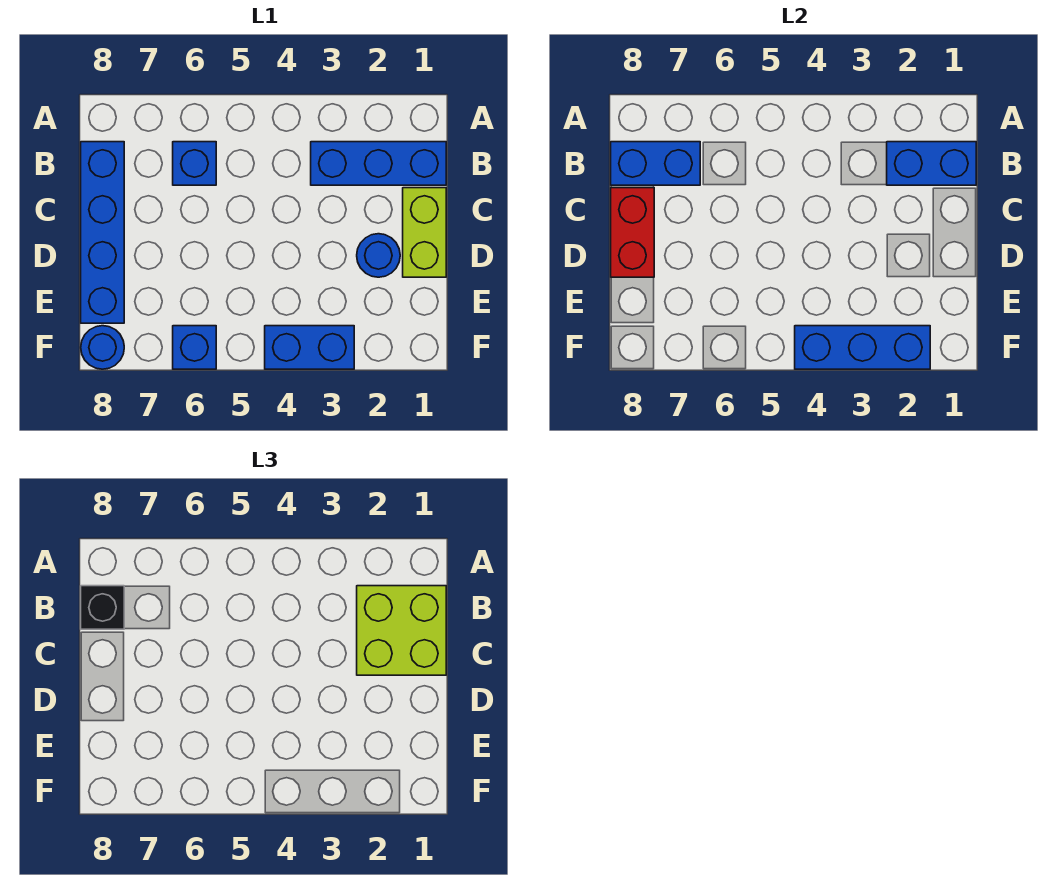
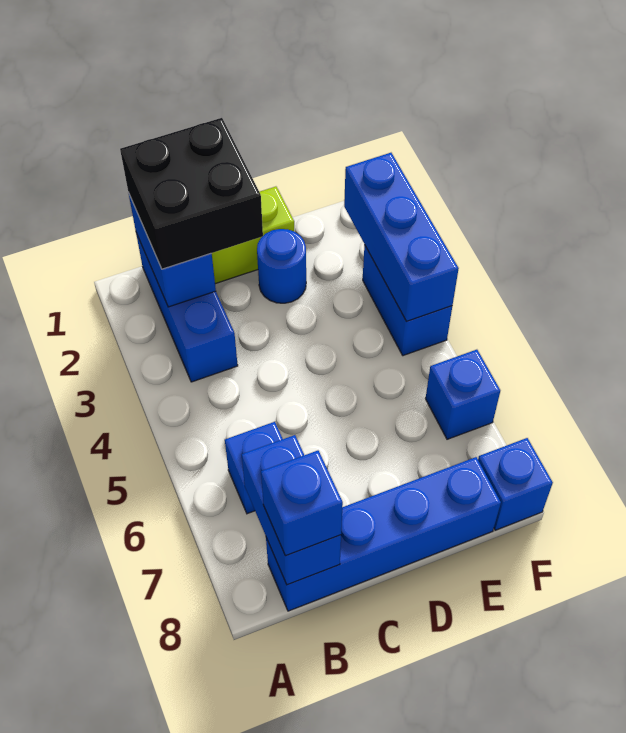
lime 2x2 brick [357,586,446,675] -> black 2x2 brick [120,118,263,269]
black 1x1 brick [81,586,124,629] -> blue 1x1 brick [261,451,343,556]
red 1x2 brick [611,188,654,277] -> none
blue 1x1 round brick [81,326,124,369] -> blue 1x1 brick [478,438,553,530]

